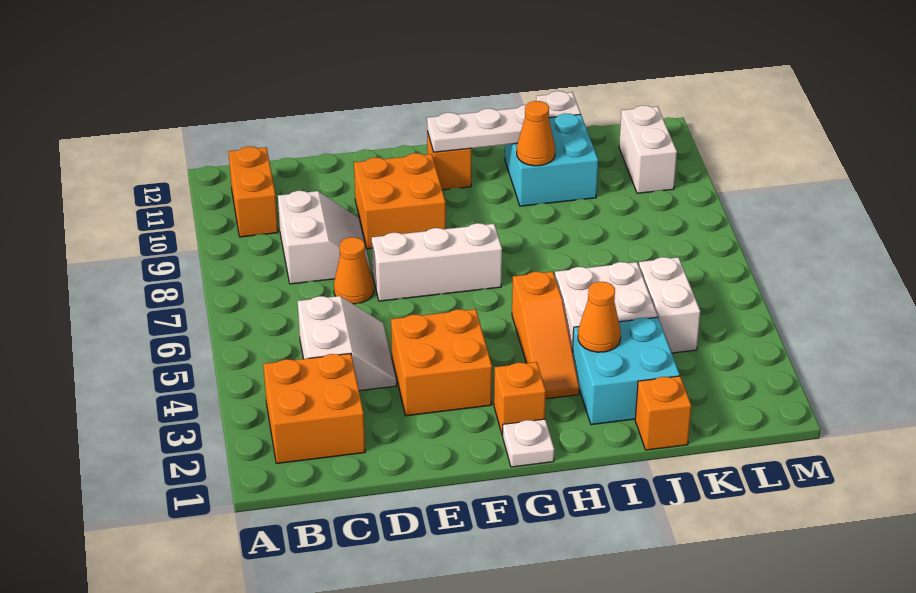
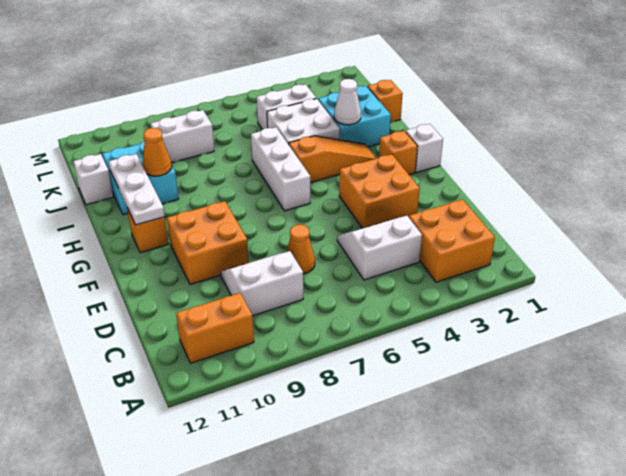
white 1x3 brick [372,223,502,301] -> white 1x3 brick moved to [251,127,310,211]
white 1x1 plate [503,419,554,467] -> white 1x1 brick [406,124,443,173]
orange 1x1 cone [578,282,621,352] -> white 1x1 cone [334,79,361,125]
white 1x2 brick [619,105,677,193] -> white 1x2 brick moved to [151,110,214,163]

